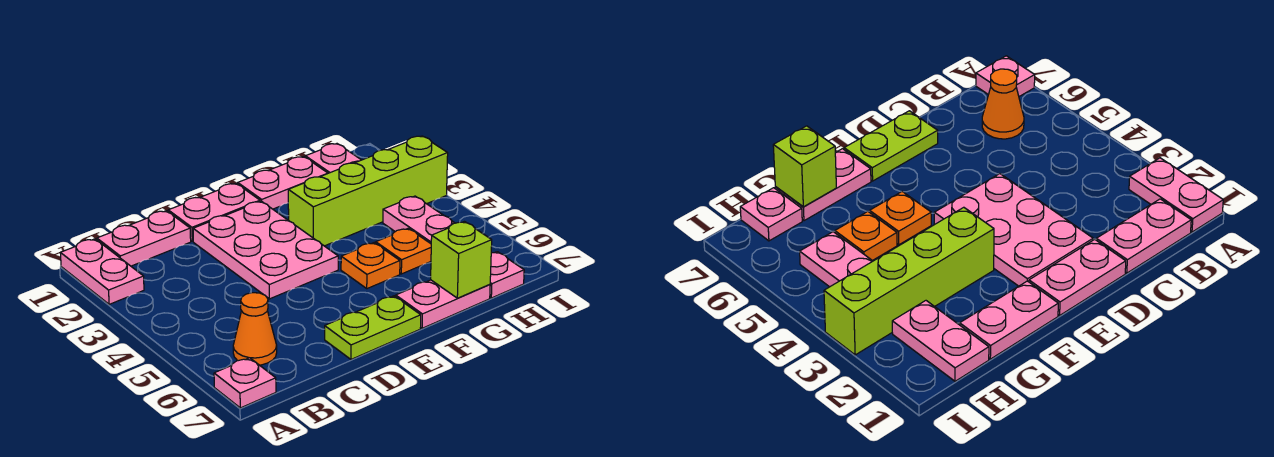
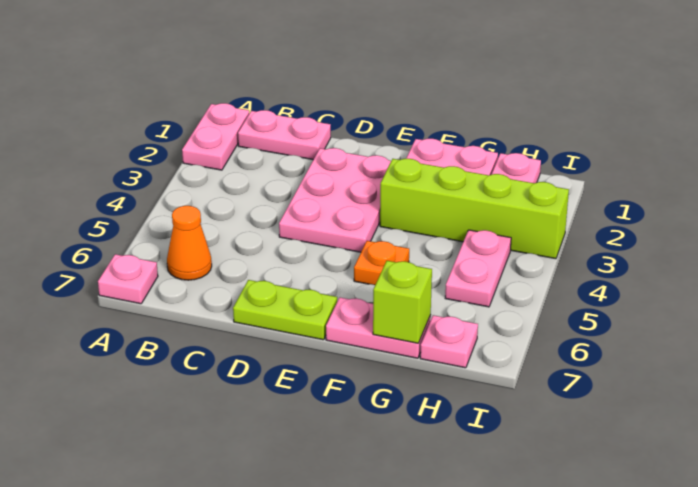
pink 1x2 plate [168,183,260,241] -> none
orange 1x1 plate [376,228,431,274] -> none

